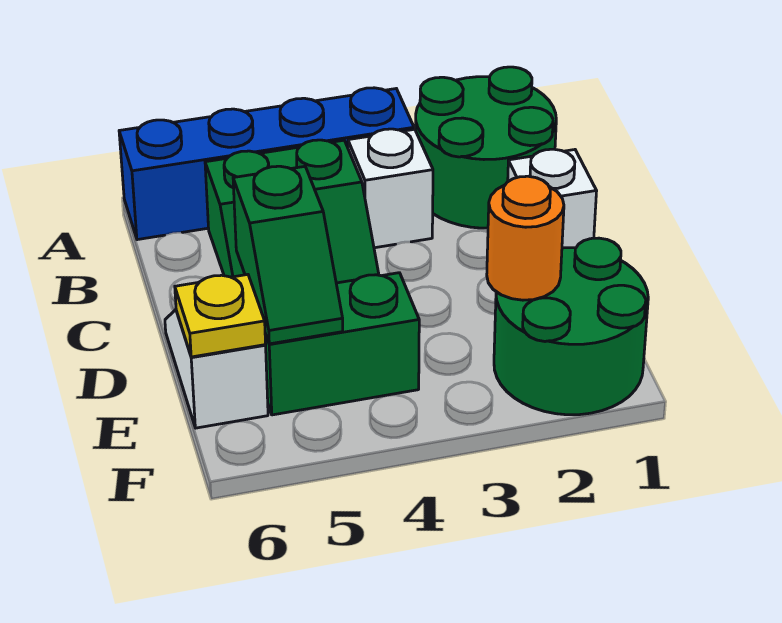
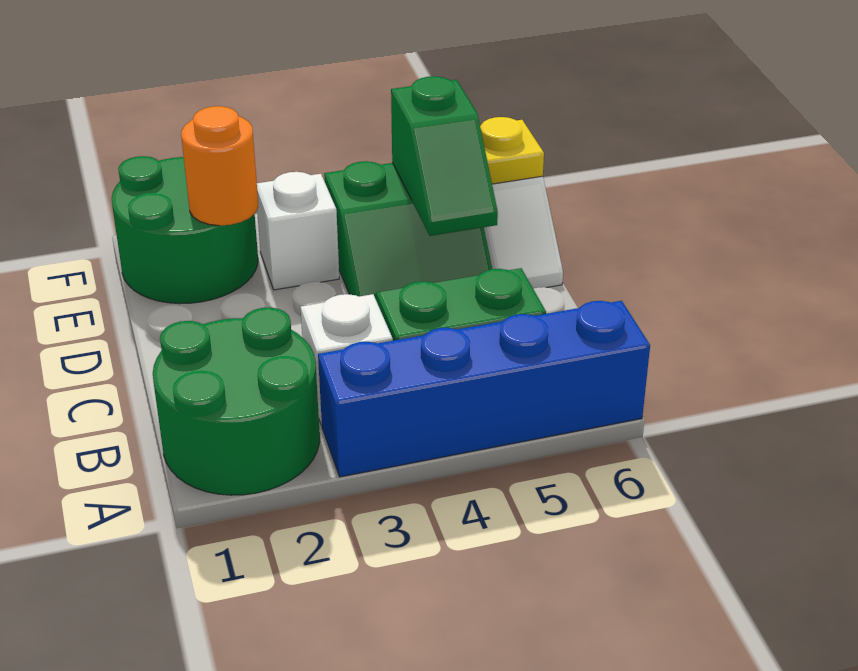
white 1x1 brick [508,149,597,248] -> white 1x1 brick moved to [257,172,339,290]
green 1x2 slope [233,166,343,344] -> green 1x2 slope turned to [391,76,498,236]

